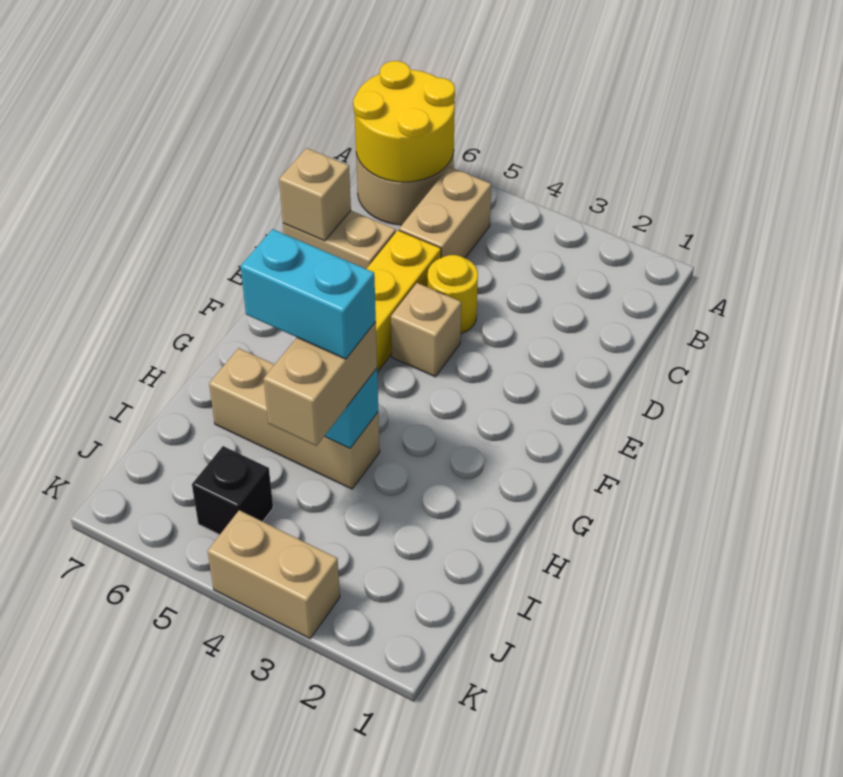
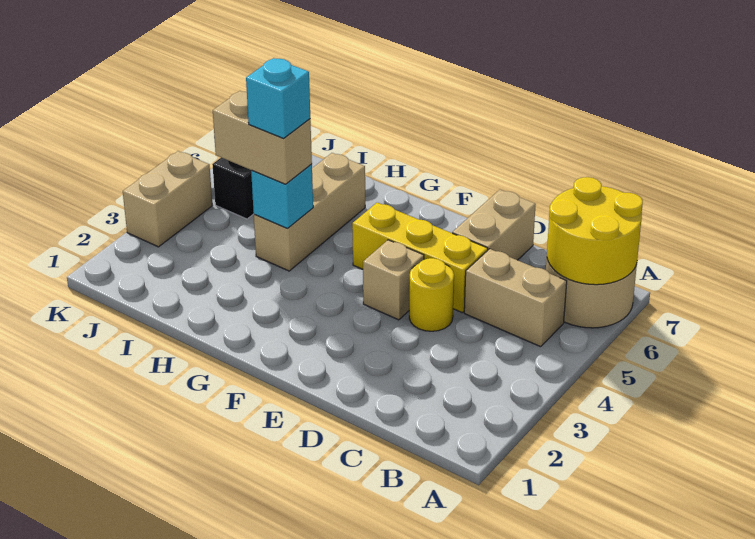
tan 1x1 brick [279,148,351,241] -> none
cyan 1x2 brick [241,229,376,359] -> cyan 1x1 brick [246,58,310,138]

